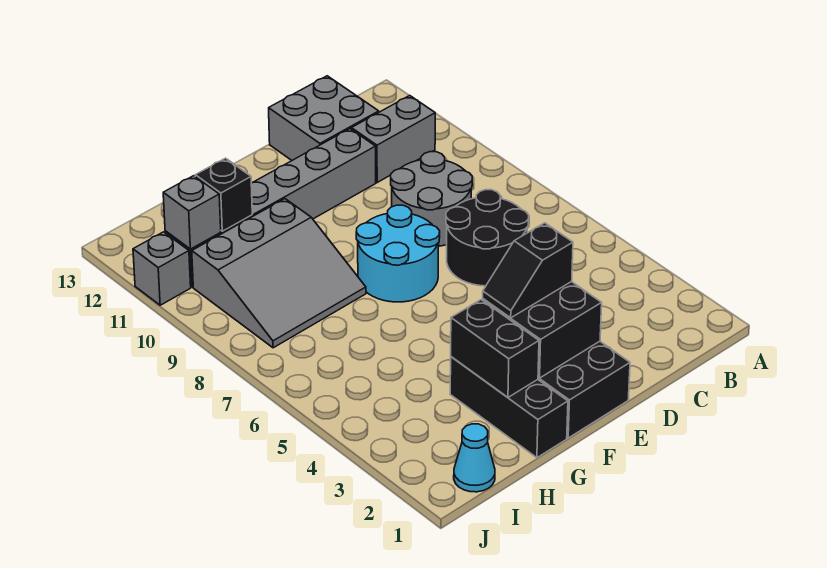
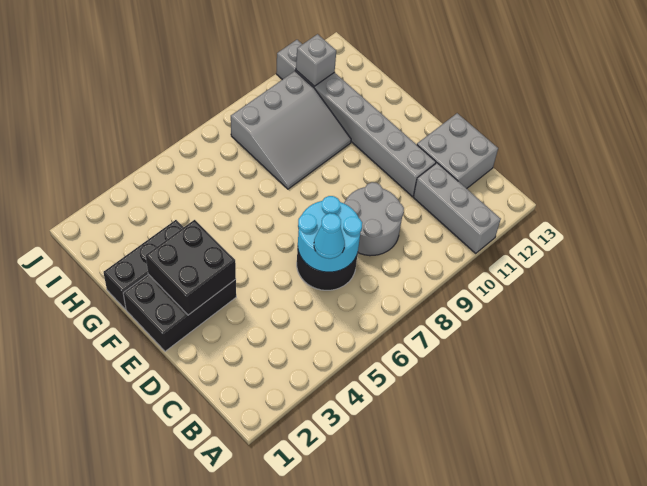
grey 1x2 brick [351,95,435,182] -> grey 1x3 brick [413,163,501,253]
black 1x2 slope [483,223,573,318] -> none
cyan 2x2 round brick [356,205,440,302] -> cyan 2x2 round brick moved to [298,196,362,272]
black 1x2 brick [451,300,539,397] -> none
grey 3x3 slope [192,199,366,348] -> grey 3x3 slope turned to [231,71,351,189]
black 1x1 brick [195,158,252,231] -> none
cyan 1x1 cone [454,424,495,492] -> cyan 1x1 cone moved to [314,213,345,259]

